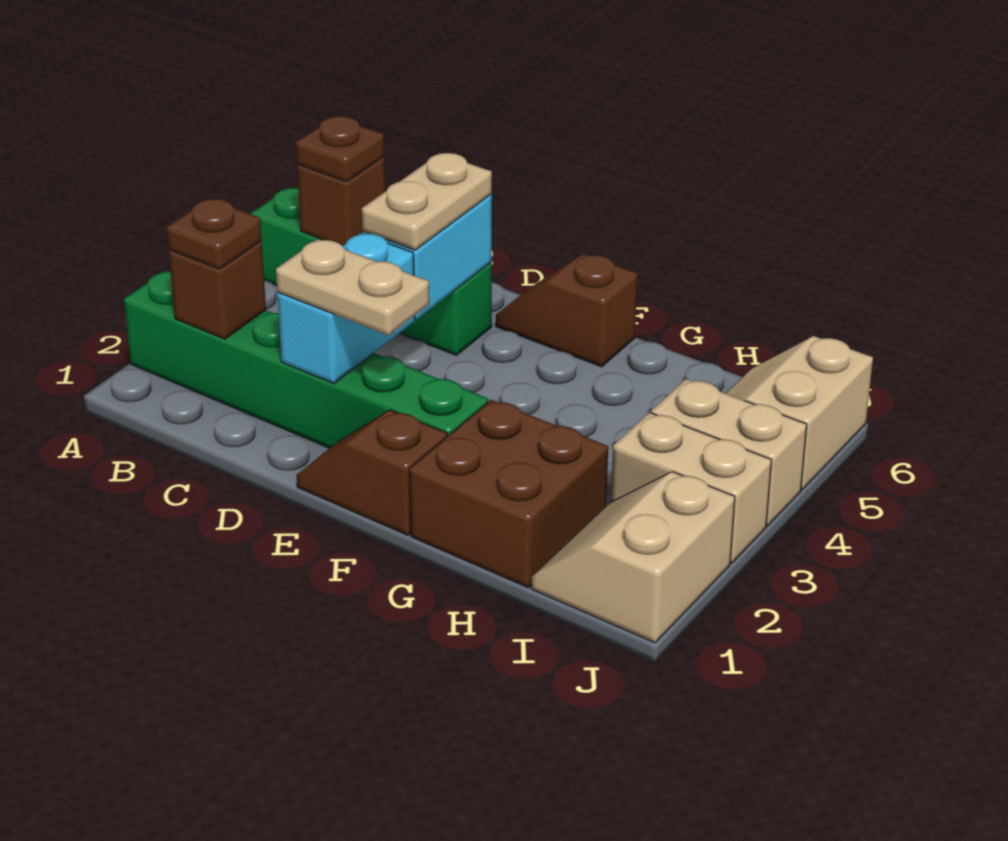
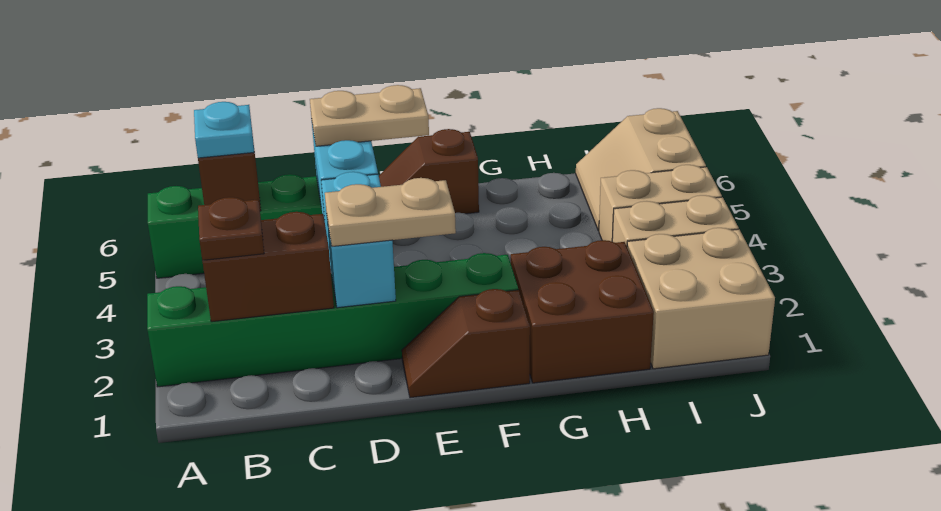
brown 1x1 brick [169,241,266,339] -> brown 1x2 brick [202,212,334,322]
brown 1x1 plate [296,116,384,182] -> cyan 1x1 plate [194,102,254,158]
tan 1x2 plate [362,153,492,250] -> tan 1x2 plate turned to [310,85,429,146]
tan 2x2 slope [531,472,735,643] -> tan 2x2 brick [627,228,775,369]

